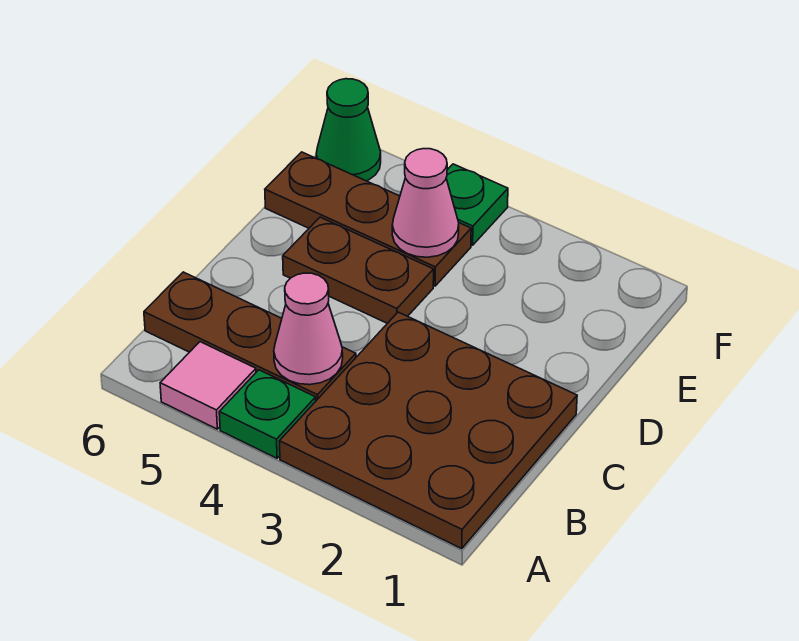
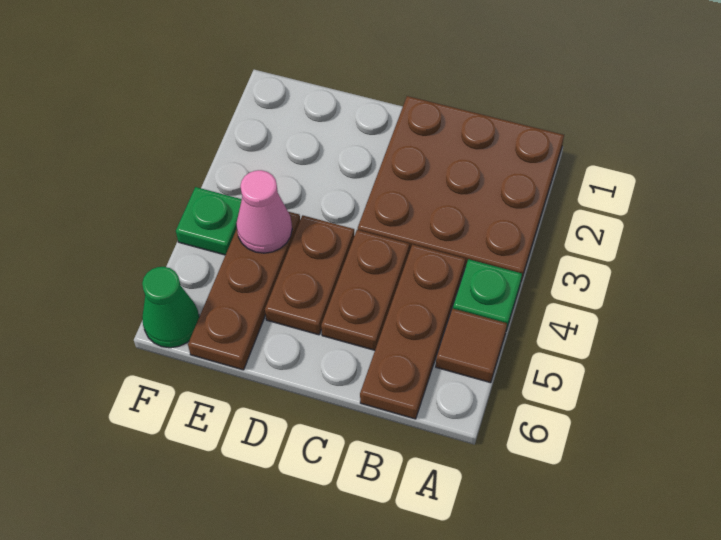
pink 1x1 tile [160,342,256,429] -> brown 1x1 tile [436,308,507,383]
pink 1x1 cone [274,273,343,385] -> none
none -> brown 1x2 plate [321,230,409,350]

